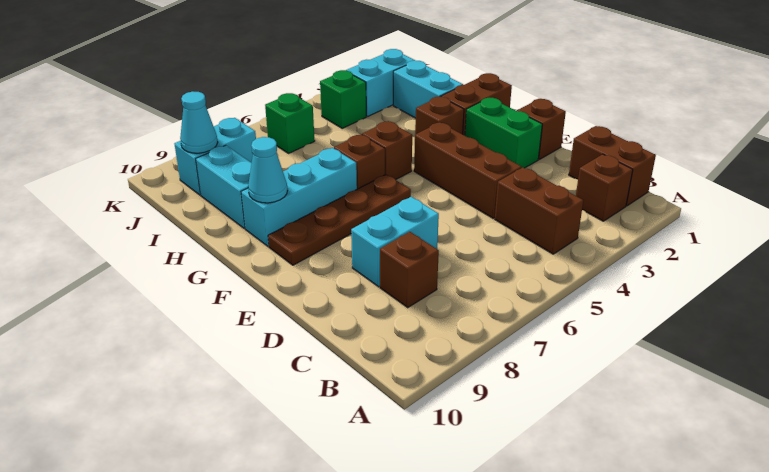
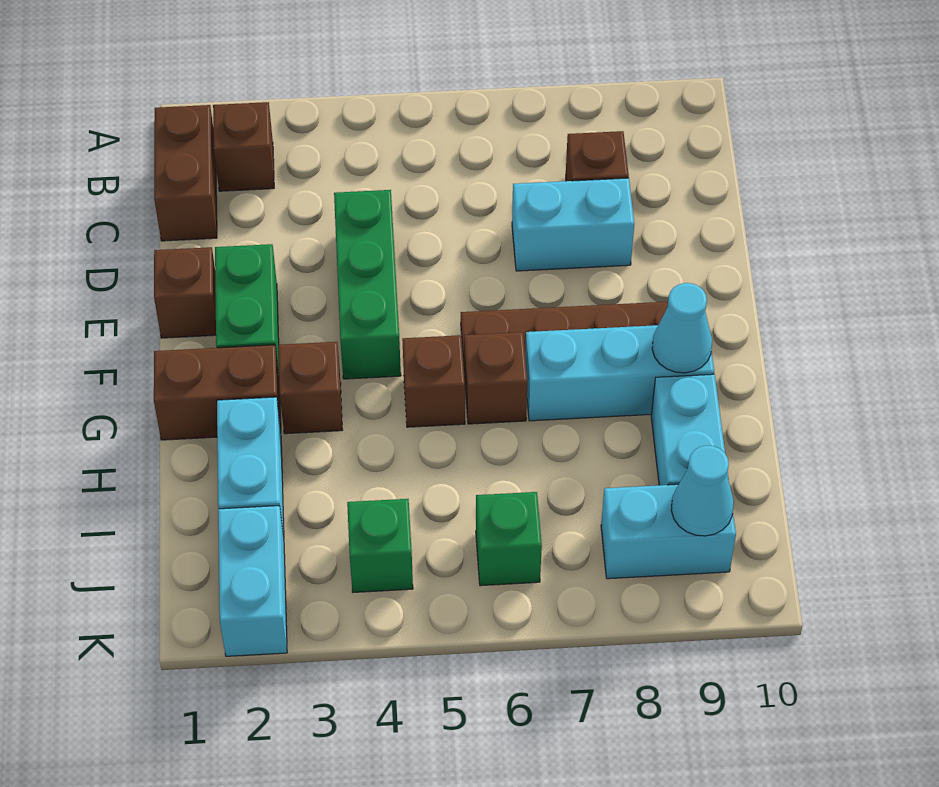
brown 1x2 brick [495,168,583,254] -> none
brown 1x3 brick [414,122,521,218] -> green 1x3 brick [334,190,401,379]
cyan 1x2 brick [346,49,414,116] -> cyan 1x2 brick turned to [218,506,287,656]

